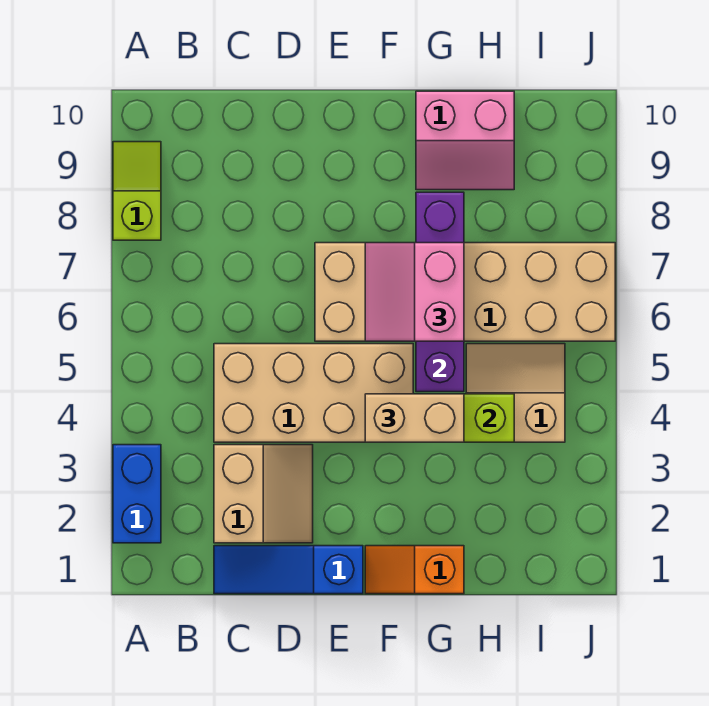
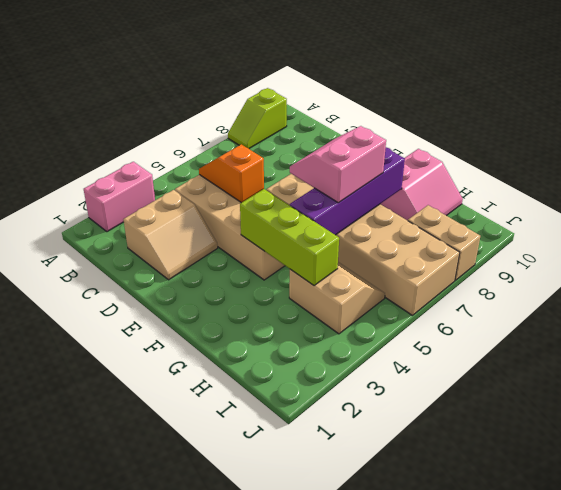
blue 1x2 brick [113,445,161,543] -> pink 1x2 brick [84,162,155,232]
lime 1x2 slope [113,142,161,240] -> lime 1x2 slope turned to [228,88,287,148]
blue 1x3 slope [214,546,363,594] -> none
orange 1x2 slope [365,546,464,594] -> orange 1x2 slope moved to [199,144,264,203]
tan 1x2 brick [365,394,464,442] -> tan 1x2 brick moved to [408,205,480,280]
pink 2x2 slope [416,91,514,190] -> pink 2x2 slope turned to [381,149,463,221]

